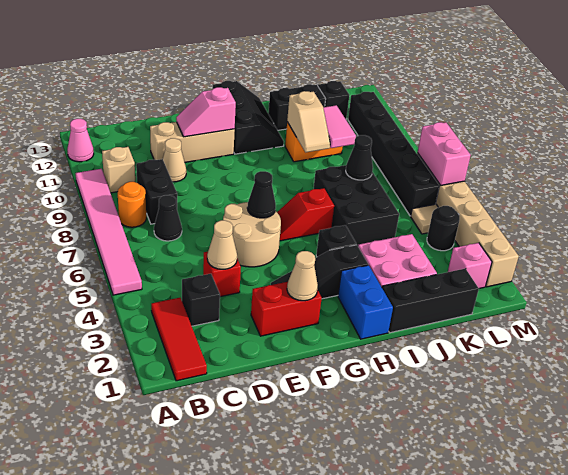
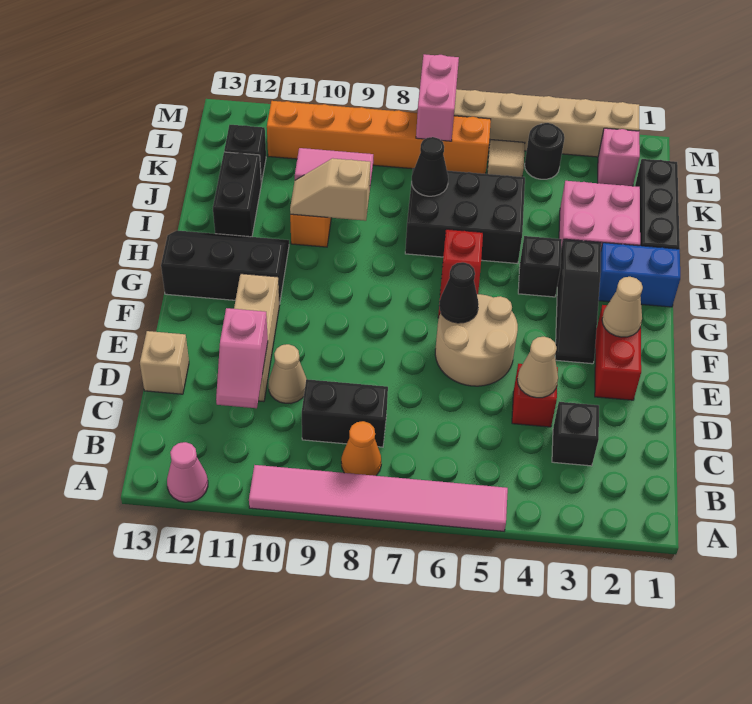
red 1x3 tile [151,298,207,381] -> none
orange 1x1 round brick [117,182,146,227] -> orange 1x1 cone [341,421,381,476]
tan 1x1 brick [102,147,135,193] -> tan 1x1 brick moved to [140,331,189,394]
black 1x1 cone [154,195,182,241] -> none
pink 1x2 slope [176,87,236,137] -> pink 1x2 slope moved to [216,308,268,408]
tan 1x2 slope [287,91,330,152] -> tan 1x2 slope turned to [290,158,371,221]
black 1x6 brick [348,92,439,216] -> orange 1x6 brick [267,101,491,174]
pink 1x2 brick [418,122,471,185] -> pink 1x2 brick turned to [416,54,459,141]

